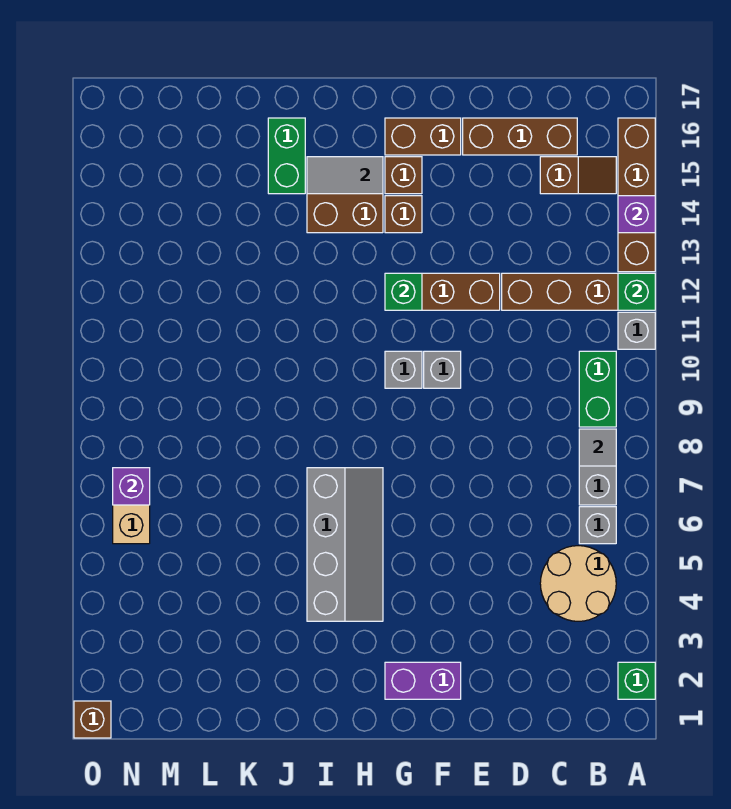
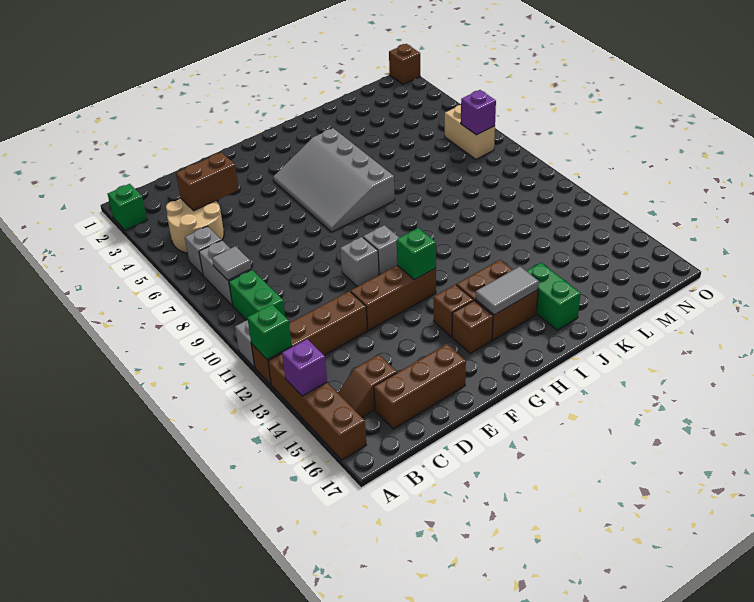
purple 1x2 brick [385,662,461,699] -> none
brown 1x2 brick [385,118,461,155] -> brown 1x2 brick moved to [176,152,239,211]
grey 2x4 slope [307,468,383,621] -> grey 3x4 slope [273,128,395,232]

